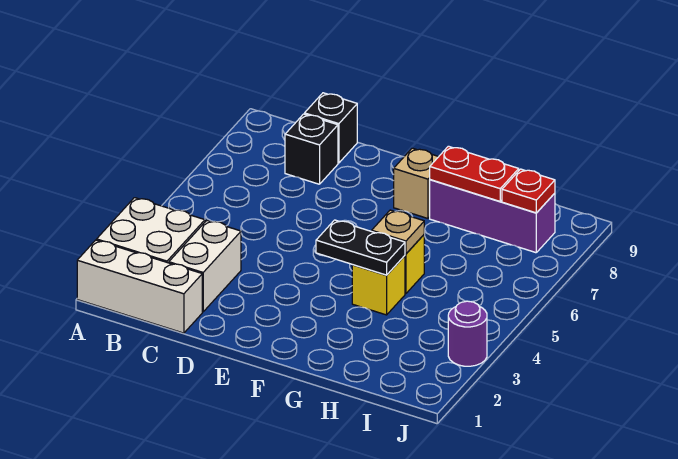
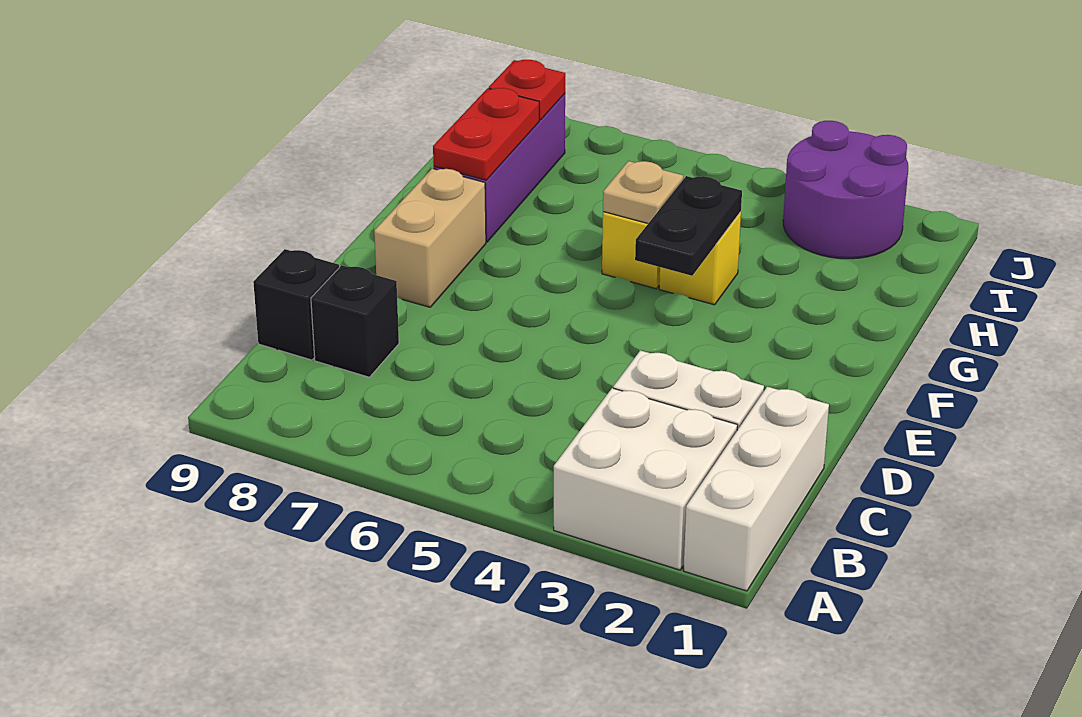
tan 1x1 brick [394,148,439,218] -> tan 1x2 brick [374,168,486,307]
purple 1x1 round brick [448,301,487,366] -> purple 2x2 round brick [783,121,908,259]

